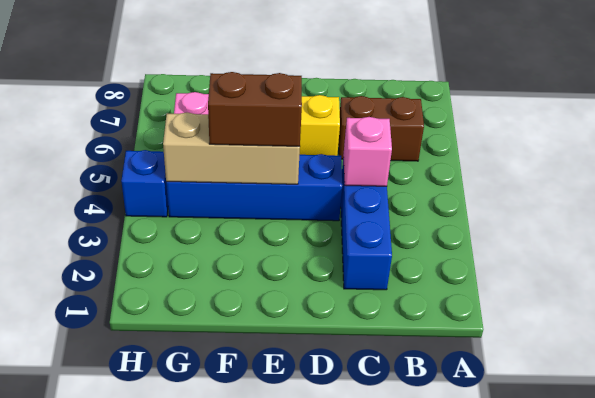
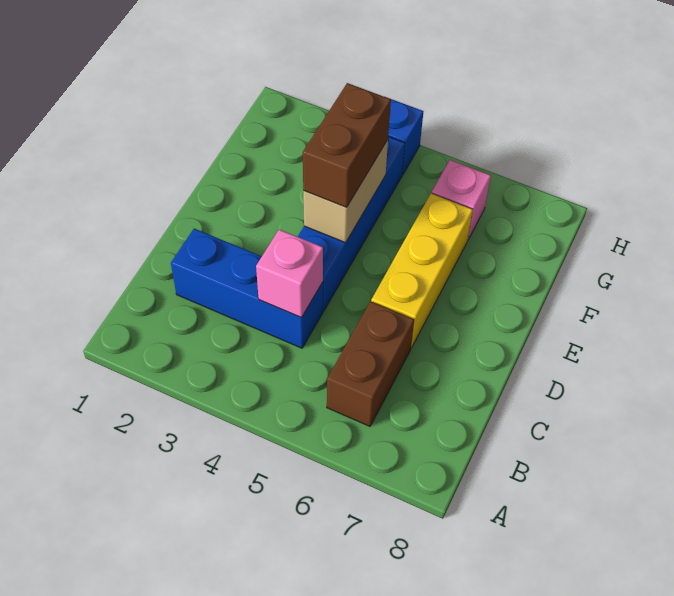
tan 1x3 brick [163,112,300,184] -> tan 1x2 brick [303,140,388,243]

